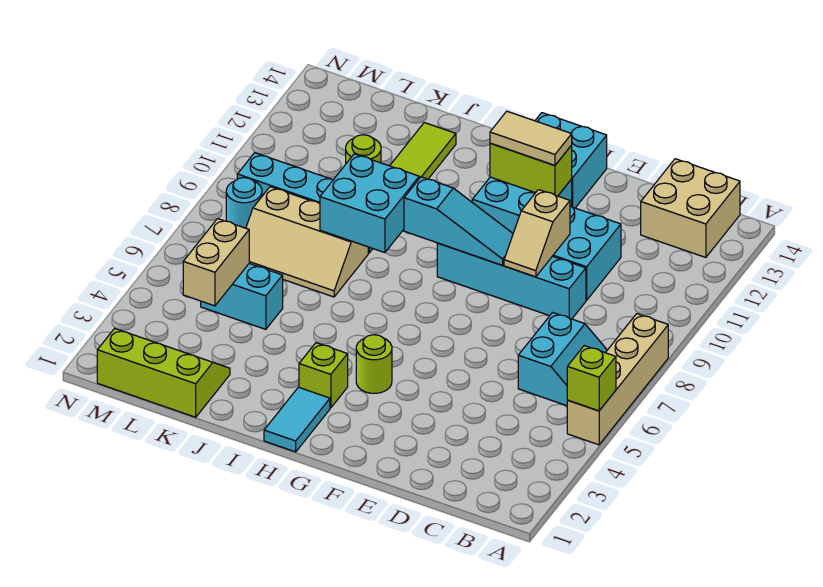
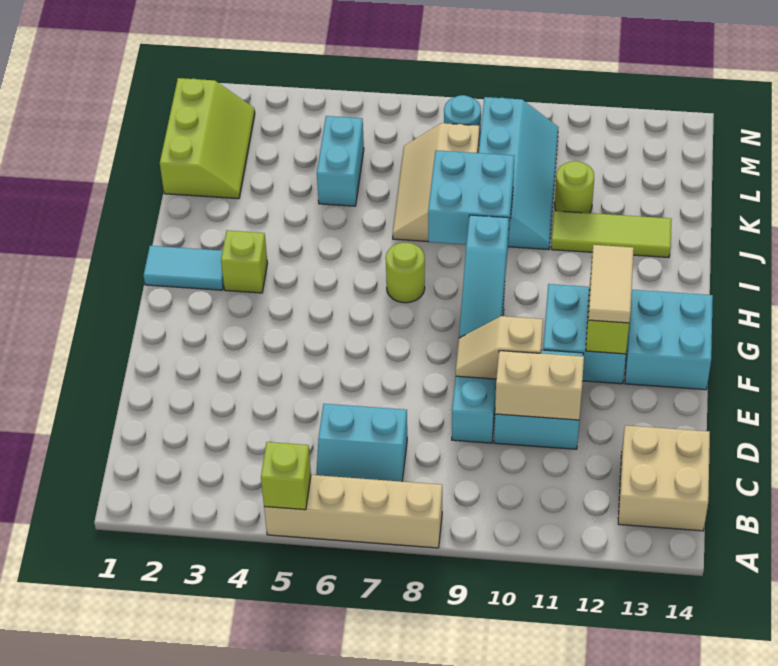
lime 1x1 round brick [356,335,392,393] -> lime 1x1 round brick moved to [386,243,425,303]
tan 1x2 brick [183,219,249,306] -> tan 1x2 brick moved to [495,351,584,420]

